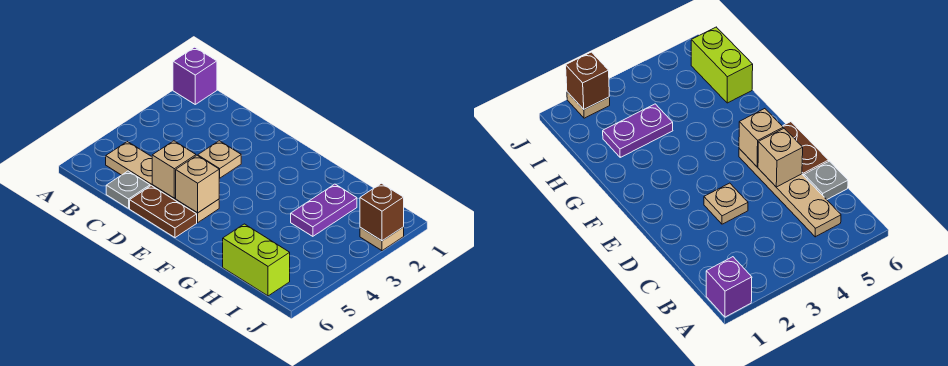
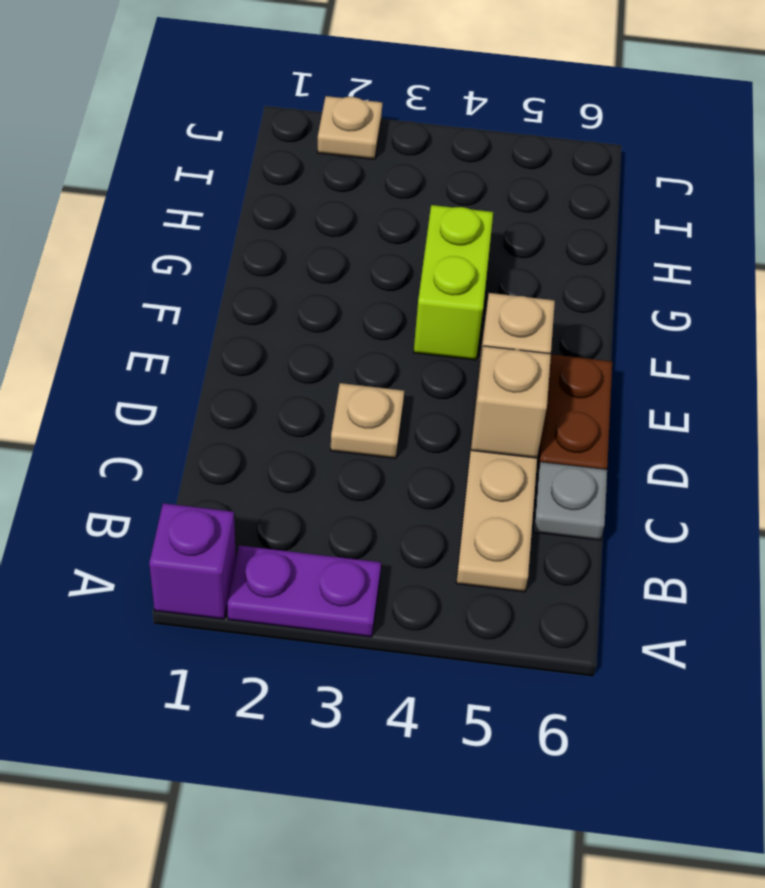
purple 1x2 plate [291,184,357,236] -> purple 1x2 plate moved to [227,545,381,637]
lime 1x2 brick [223,224,290,296] -> lime 1x2 brick moved to [414,205,493,360]
brown 1x1 brick [360,183,404,241] -> none

